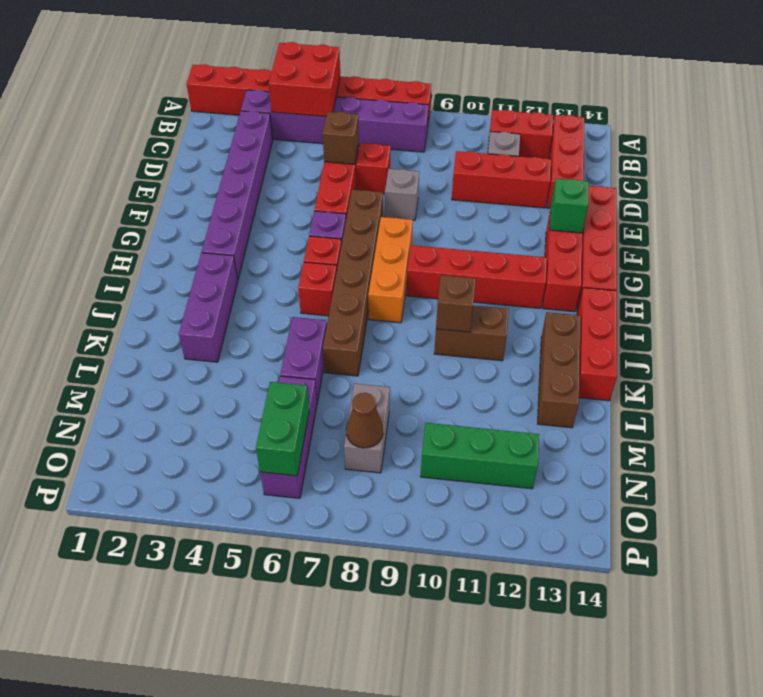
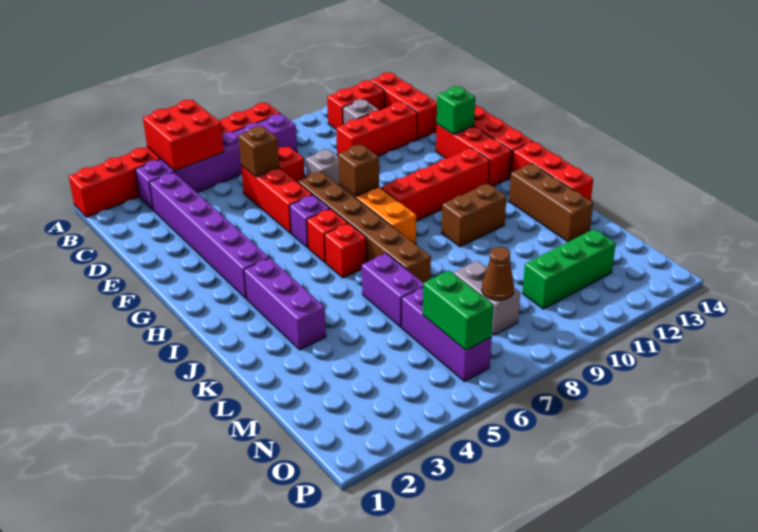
brown 1x1 brick [436,275,476,332] -> brown 1x1 brick moved to [338,144,379,196]

